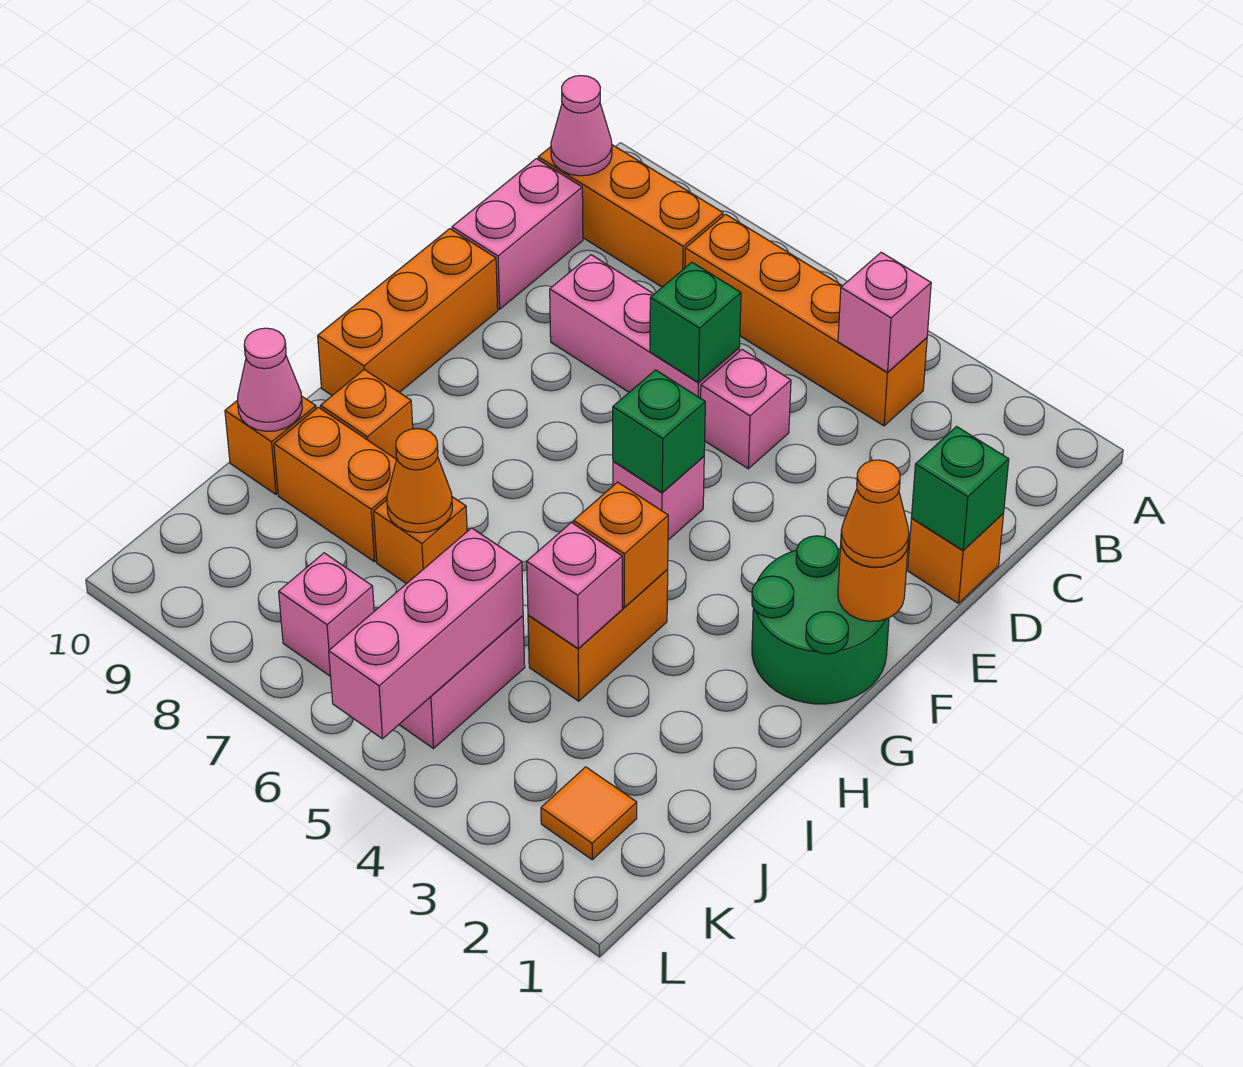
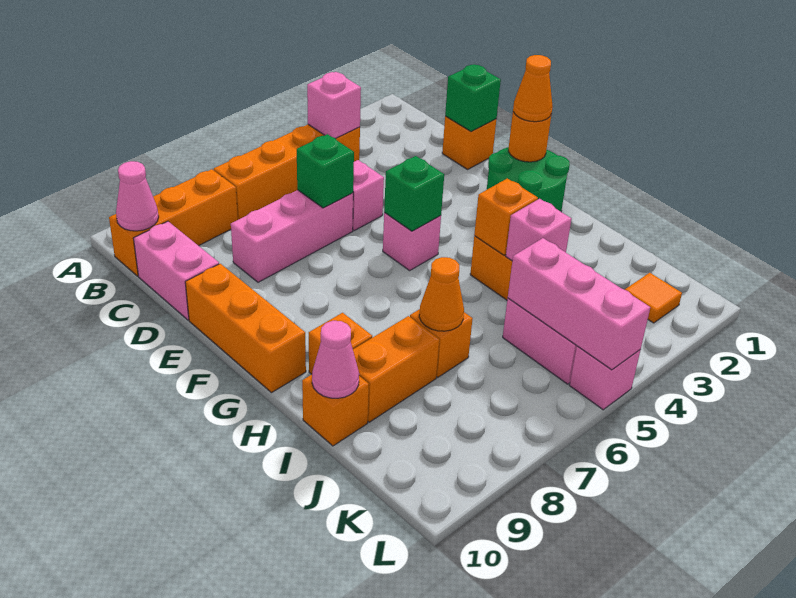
pink 1x1 brick [279,553,374,677] -> pink 1x1 brick moved to [570,346,640,410]

